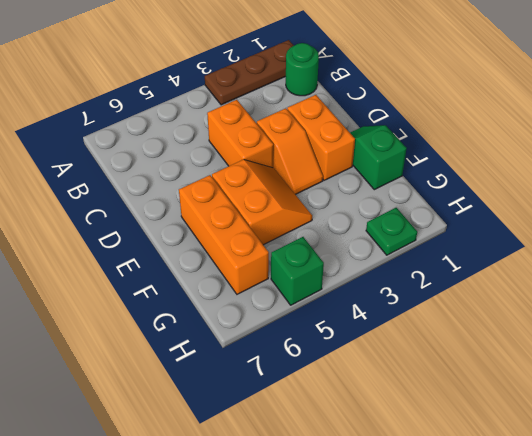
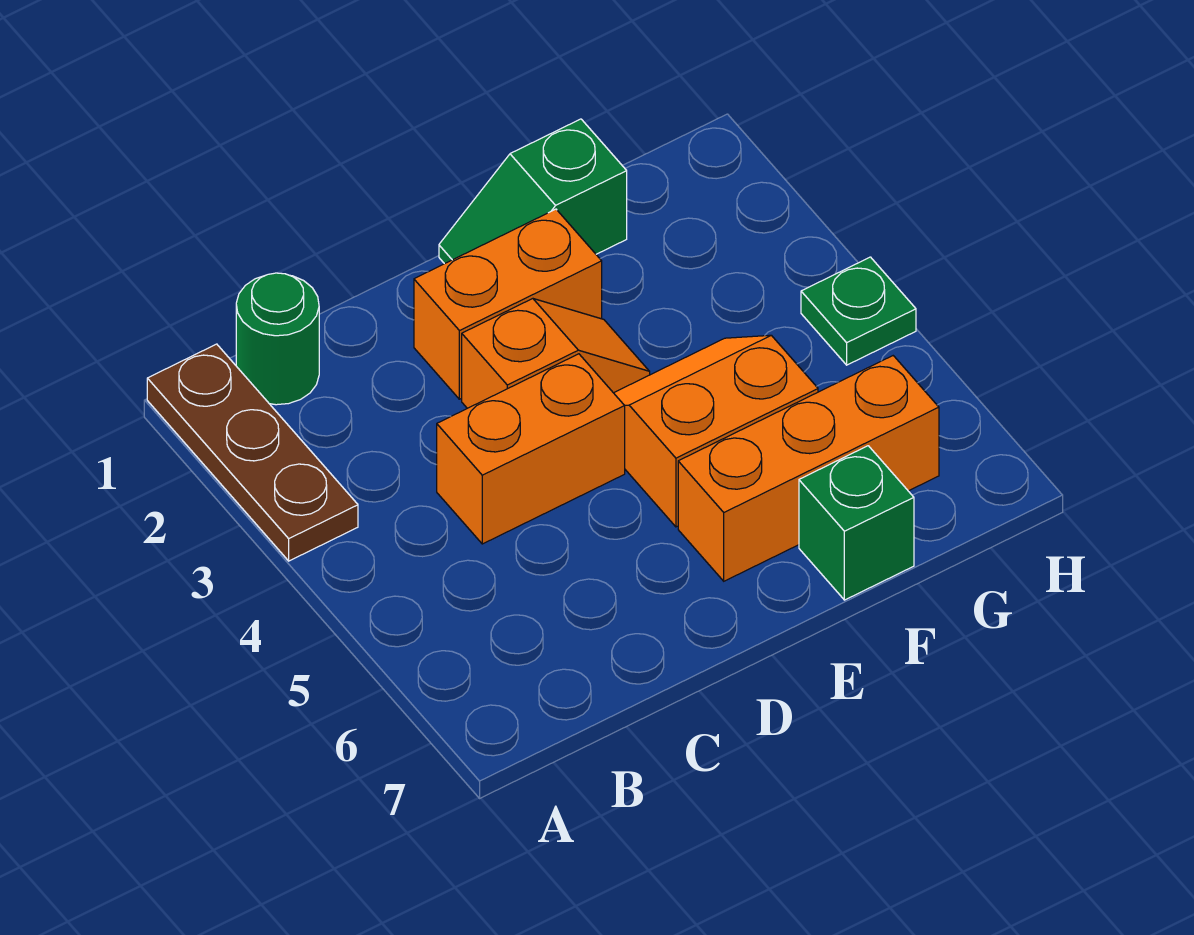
green 1x1 plate [366,208,417,255] -> green 1x1 plate moved to [801,257,916,365]
green 1x1 brick [271,237,324,305] -> green 1x1 brick moved to [799,446,914,600]

